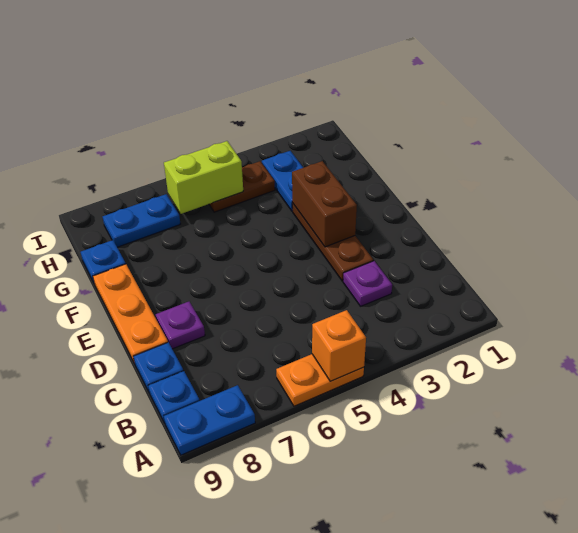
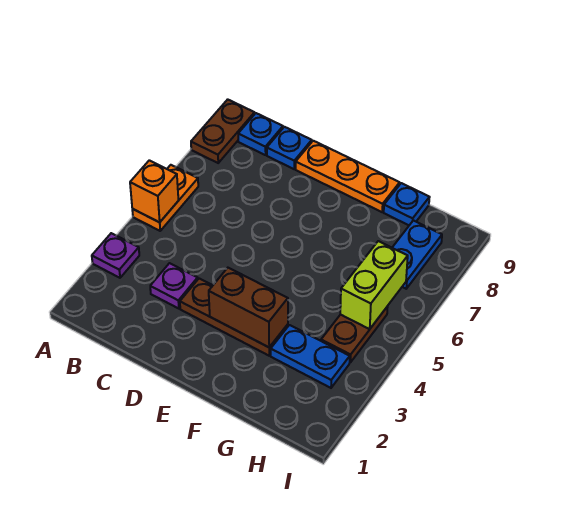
blue 1x2 plate [164,385,255,455] -> brown 1x2 plate [191,99,255,163]
purple 1x1 plate [156,302,205,349] -> purple 1x1 plate moved to [92,233,139,278]

